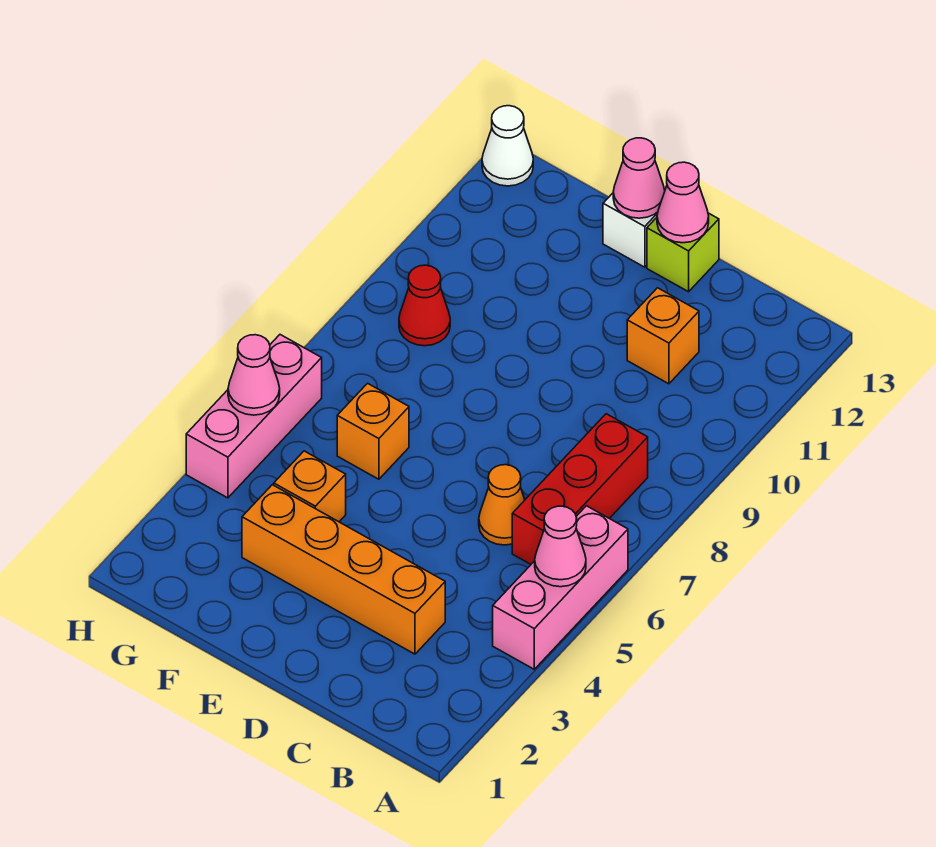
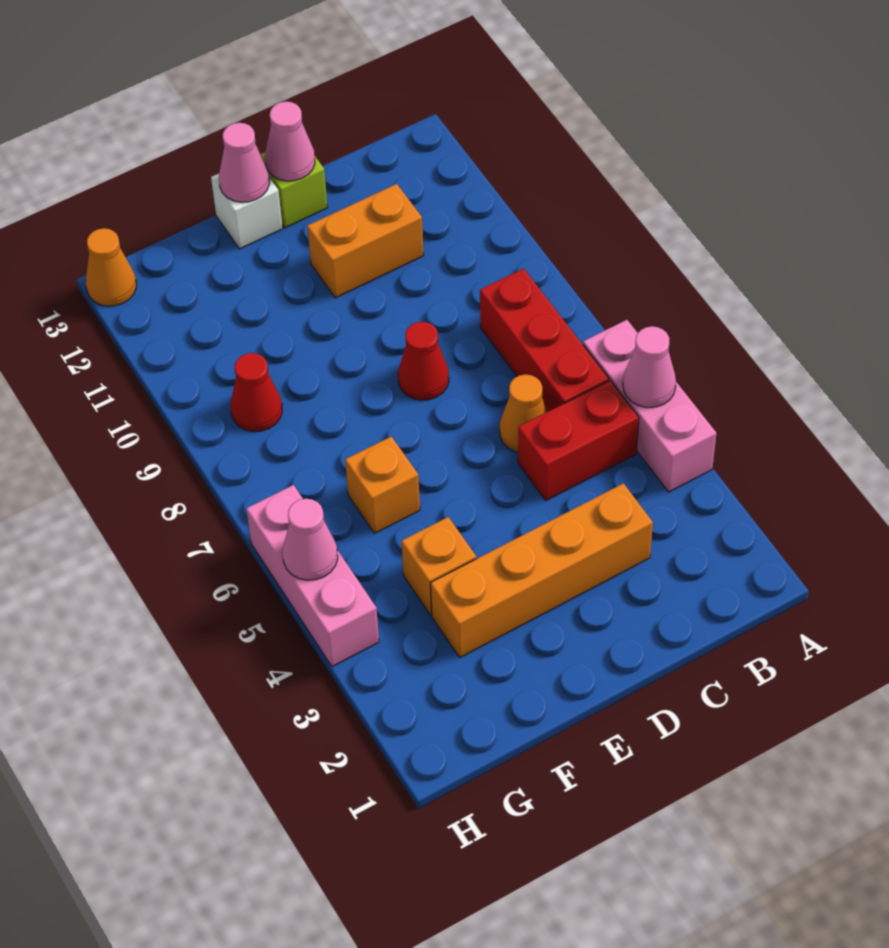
none -> red 1x2 brick [518,381,639,500]
orange 1x1 brick [627,288,699,384] -> orange 1x2 brick [307,184,424,298]
none -> red 1x1 cone [398,322,449,400]
white 1x1 cone [482,106,533,186] -> orange 1x1 cone [86,228,136,306]

